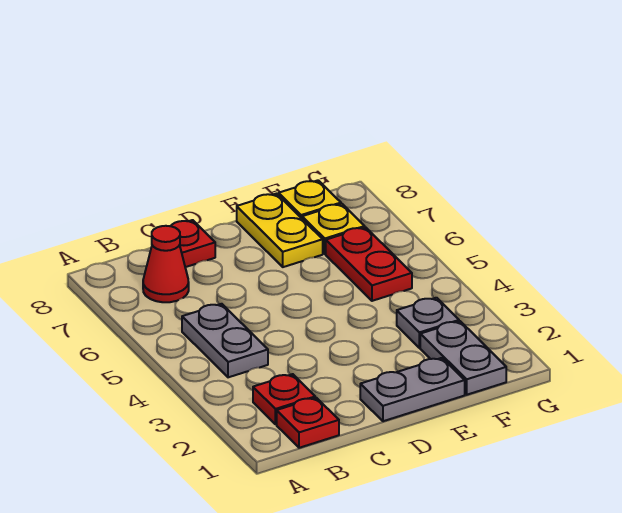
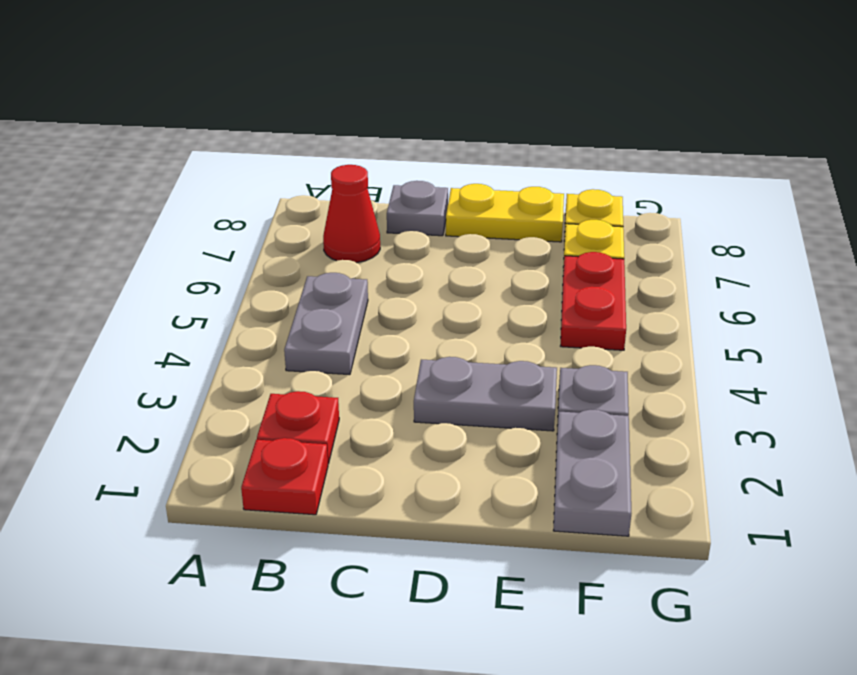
red 1x1 plate [171,220,215,267] -> grey 1x1 plate [387,181,448,236]
grey 1x2 plate [360,358,465,421] -> grey 1x2 plate moved to [414,357,557,431]
yellow 1x2 plate [237,194,323,267] -> yellow 1x2 plate turned to [446,184,564,242]

